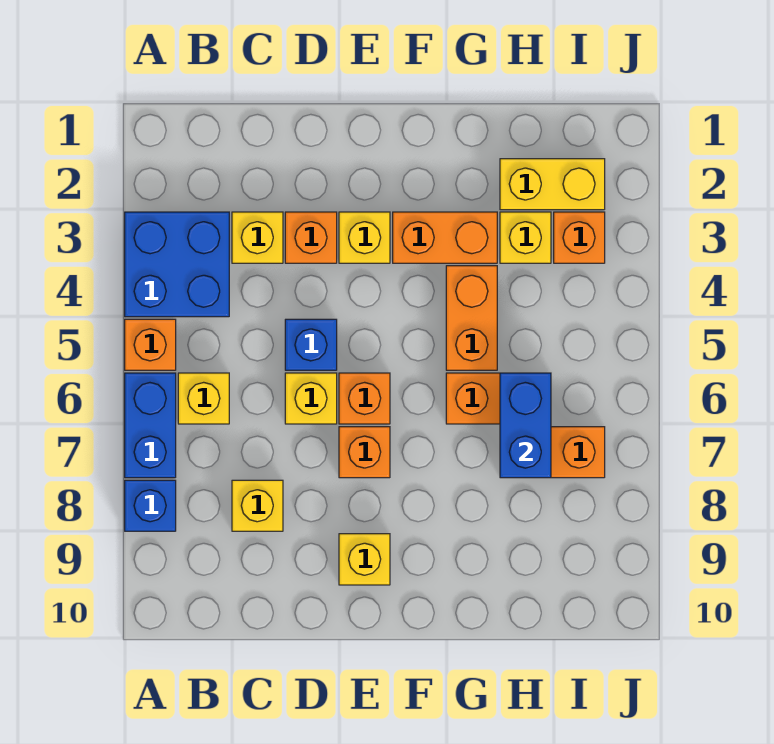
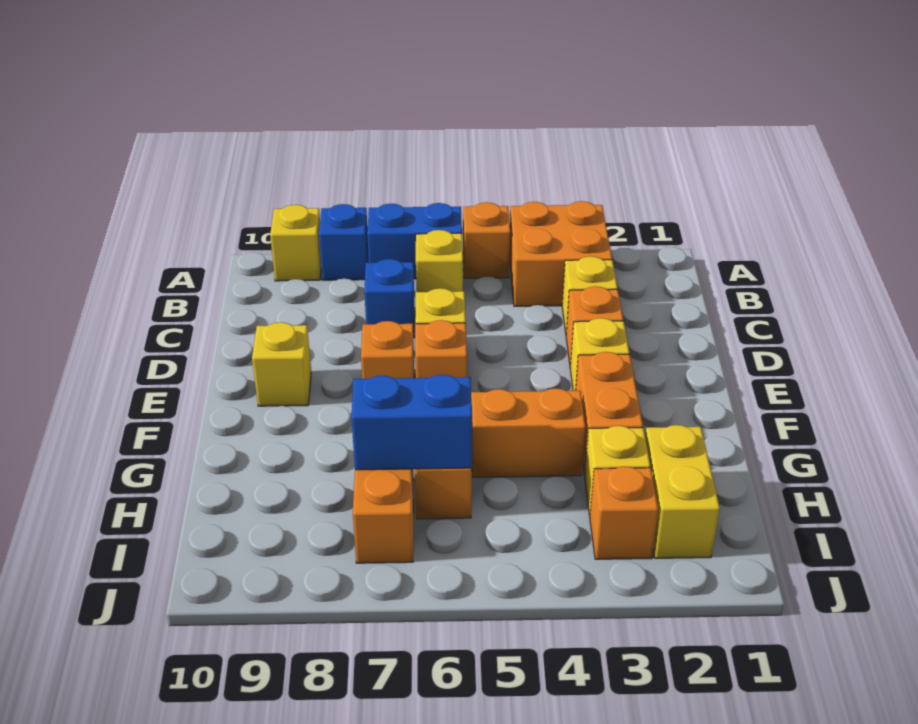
blue 2x2 brick [125,212,229,317] -> orange 2x2 brick [510,201,612,306]
yellow 1x1 brick [232,480,283,531] -> yellow 1x1 brick moved to [270,205,321,281]
blue 1x1 brick [285,319,337,370] -> blue 1x1 brick moved to [364,259,415,338]

